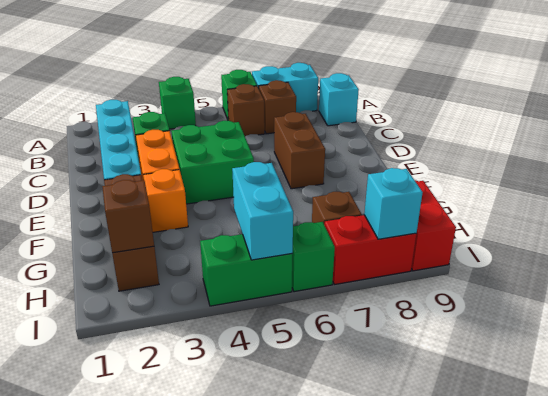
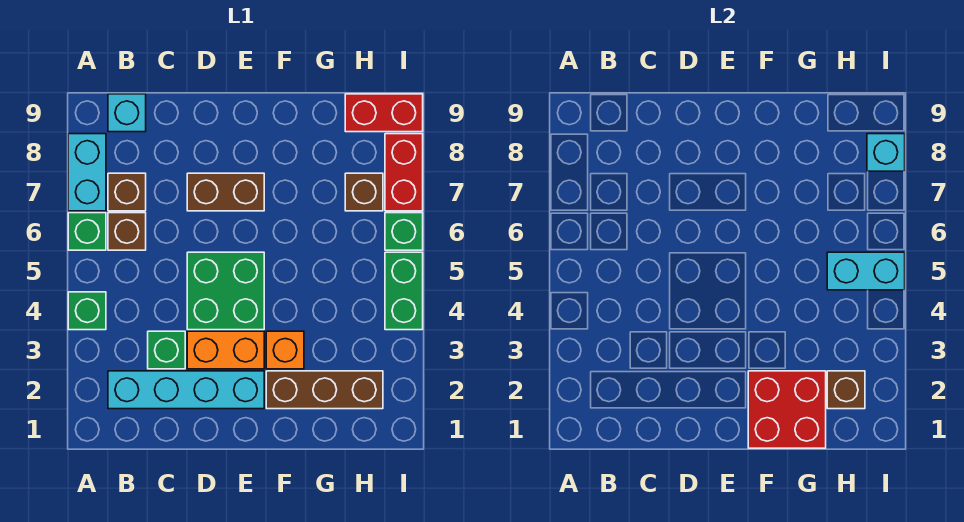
none -> red 2x2 brick [748,371,826,448]

